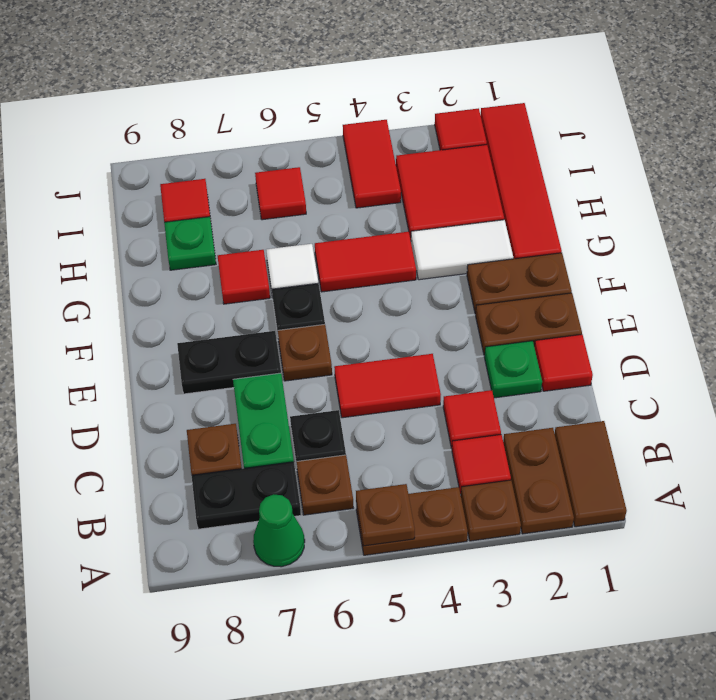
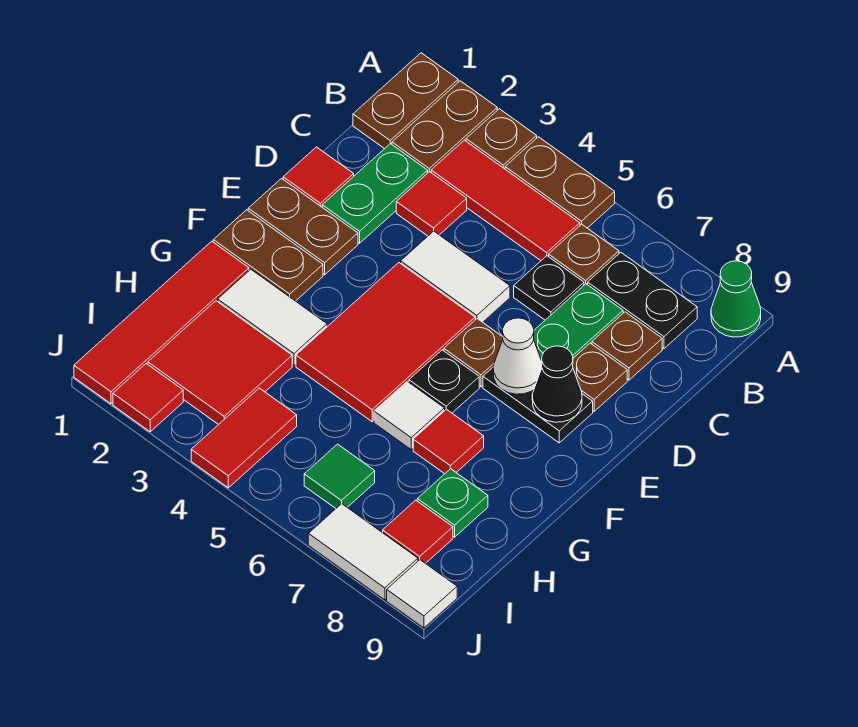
brown 1x2 tile [554,421,627,527] -> brown 1x2 plate [353,53,458,149]
brown 1x1 plate [356,484,415,546] -> brown 1x1 plate moved to [573,343,627,411]
green 1x1 cone [253,494,305,567] -> green 1x1 cone moved to [711,261,761,337]
red 1x1 tile [452,435,511,494] -> red 1x3 tile [431,140,580,260]
green 1x1 plate [484,341,542,398] -> green 1x2 plate [322,144,428,243]
red 1x2 tile [334,354,441,418] -> white 1x2 tile [401,231,510,322]
none -> white 1x1 cone [493,318,542,394]
none -> black 1x1 cone [532,346,582,422]
red 1x2 tile [315,232,416,292] -> red 2x3 tile [296,263,475,422]
red 1x1 tile [255,167,306,220] -> green 1x1 tile [304,444,375,508]
none -> white 1x2 tile [308,504,418,600]
none -> white 1x1 tile [387,560,457,628]

